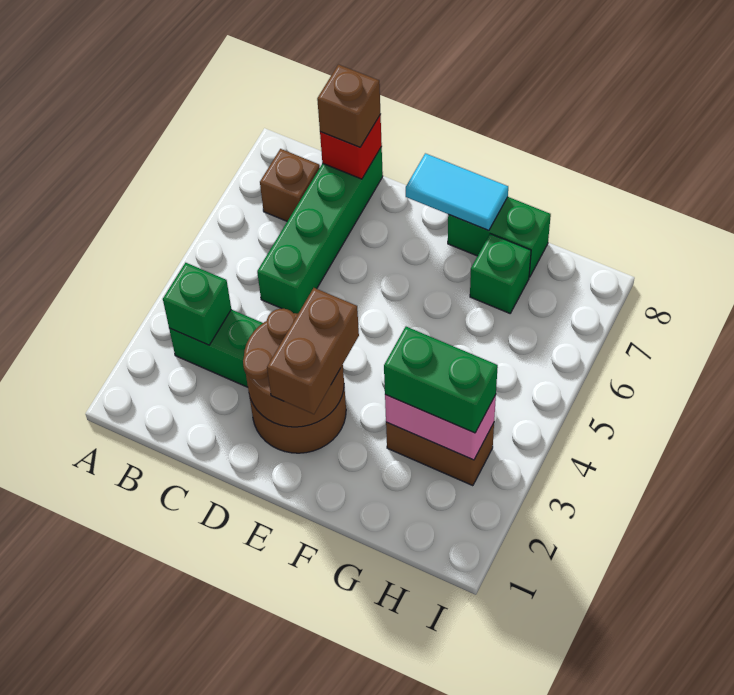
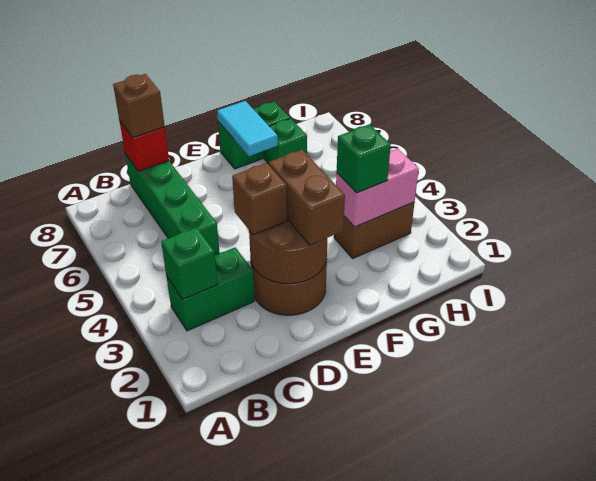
brown 1x1 brick [260,149,320,221] -> brown 1x1 brick moved to [232,163,287,235]
cyan 1x2 tile [406,153,508,231] -> cyan 1x2 tile turned to [217,101,278,156]
green 1x2 brick [384,327,498,433] -> green 1x1 brick [337,124,391,193]

